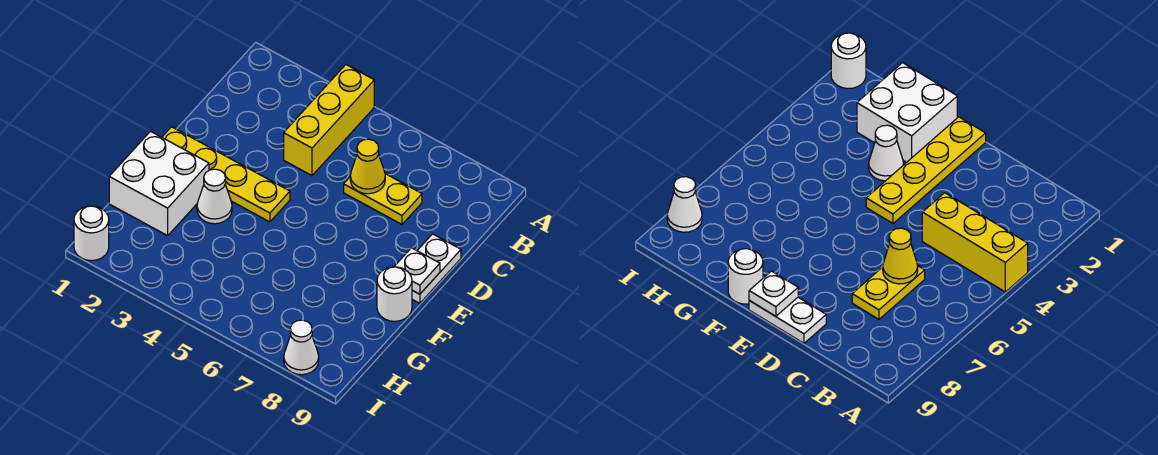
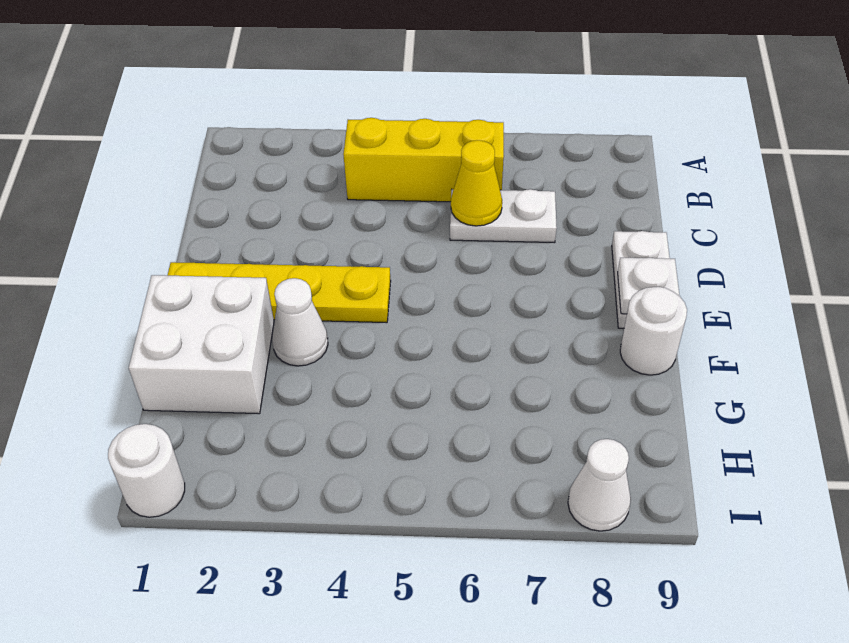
yellow 1x3 brick [284,65,374,175] -> yellow 1x3 brick turned to [343,118,504,202]
yellow 1x2 plate [344,174,422,224] -> white 1x2 plate [450,189,557,243]

